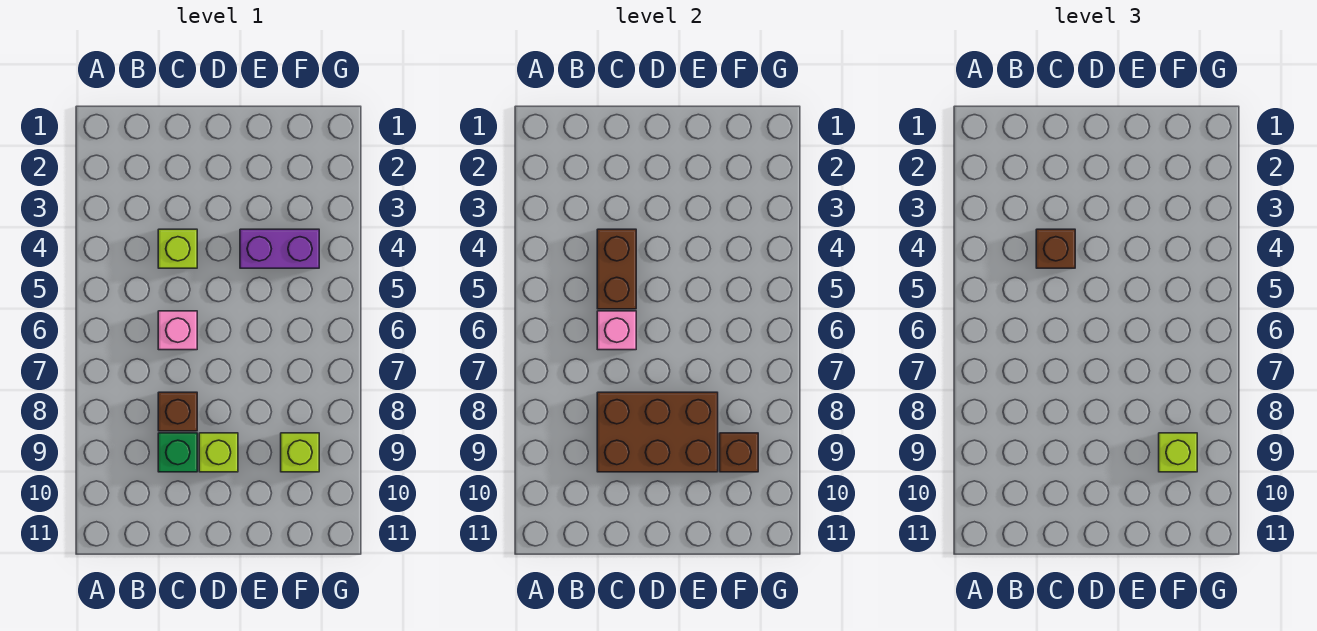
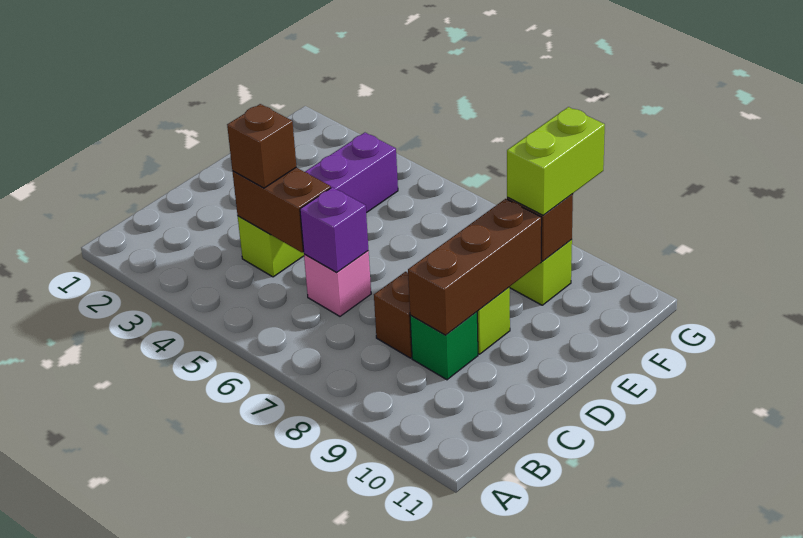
pink 1x1 brick [597,311,636,350] -> purple 1x1 brick [300,187,368,273]
brown 2x3 brick [597,392,718,472] -> brown 1x3 brick [408,199,542,335]
lime 1x1 brick [1159,433,1197,472] -> lime 1x2 brick [507,107,605,215]

